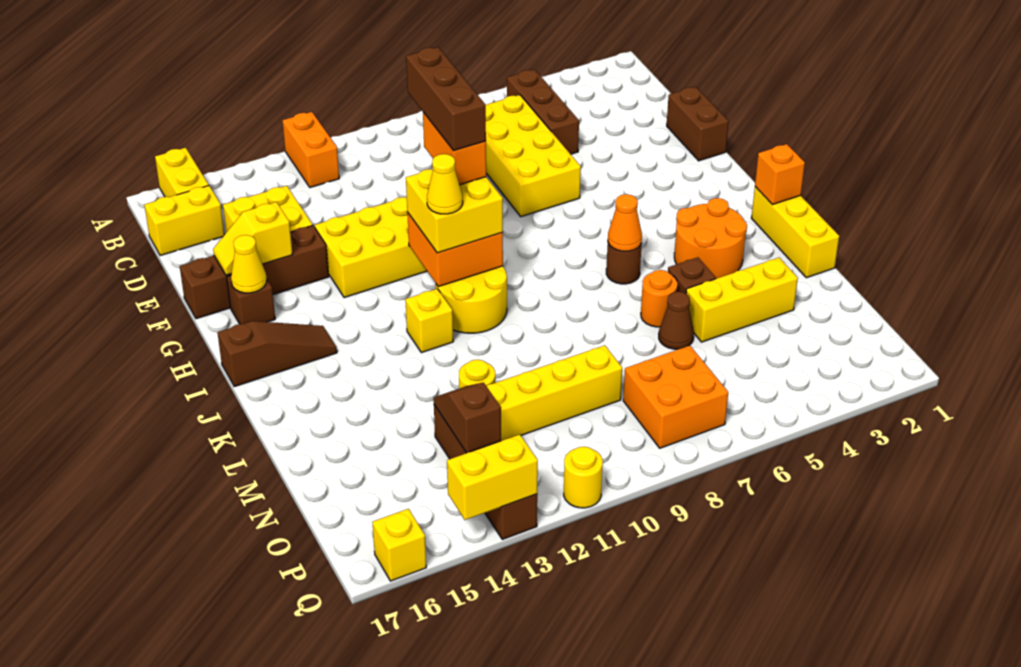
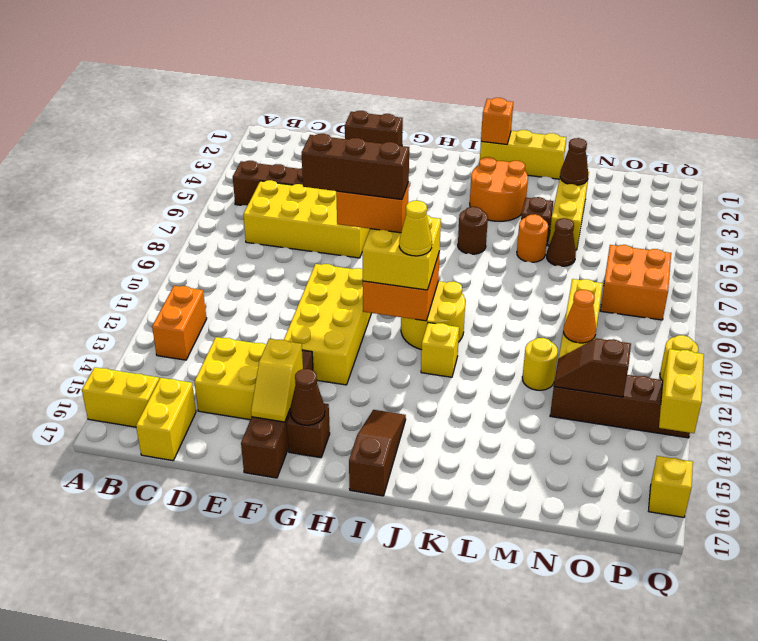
orange 1x2 brick [283,112,339,187] -> orange 1x2 brick turned to [152,286,207,360]
yellow 1x1 cone [231,235,267,293] -> brown 1x1 cone [290,369,325,425]
orange 1x1 cone [608,194,642,251] -> orange 1x1 cone moved to [563,290,596,343]
none -> brown 1x1 cone [560,138,588,185]

